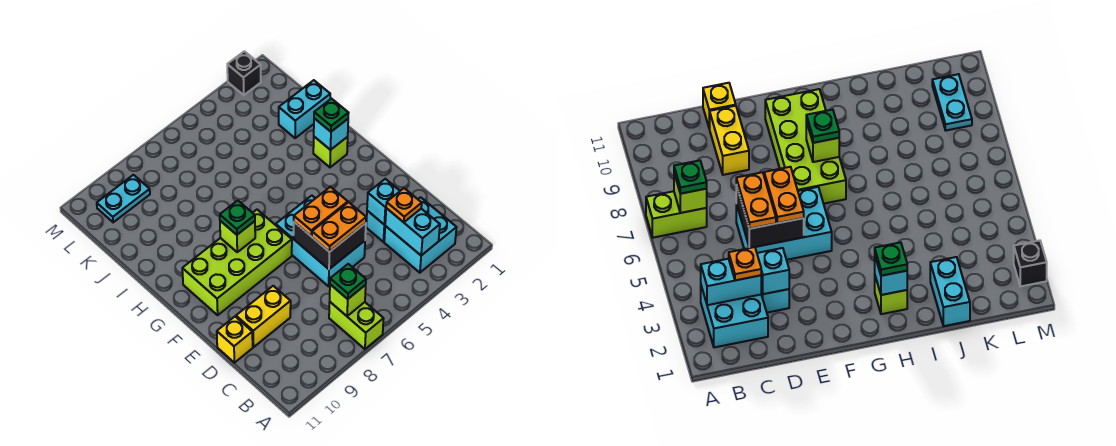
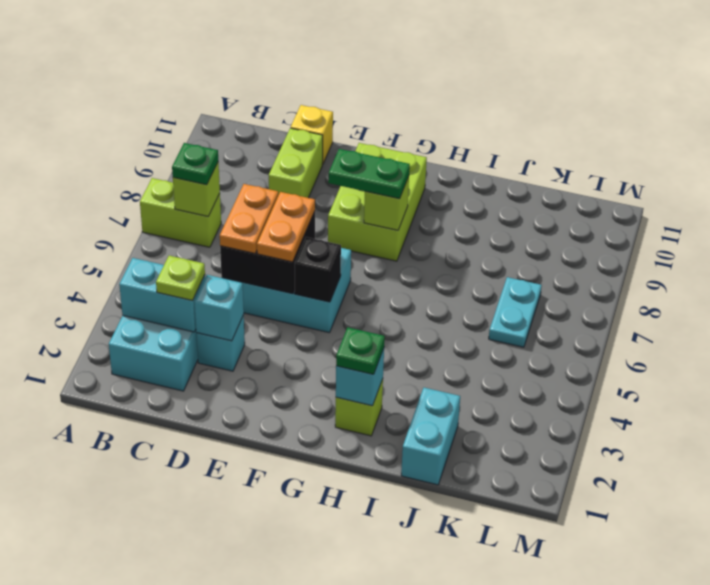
orange 1x1 plate [386,188,422,222] -> lime 1x1 plate [156,256,205,301]
yellow 1x2 brick [236,286,291,347] -> lime 1x2 brick [269,128,323,198]
lime 2x4 brick [182,210,292,315] -> lime 2x3 brick [328,143,427,261]
green 1x1 plate [220,200,255,235] -> green 1x2 plate [328,149,410,199]
cyan 1x2 plate [97,175,150,222] -> cyan 1x2 plate moved to [489,277,542,347]
black 1x1 brick [227,51,261,95] -> black 1x1 brick moved to [295,237,341,302]

